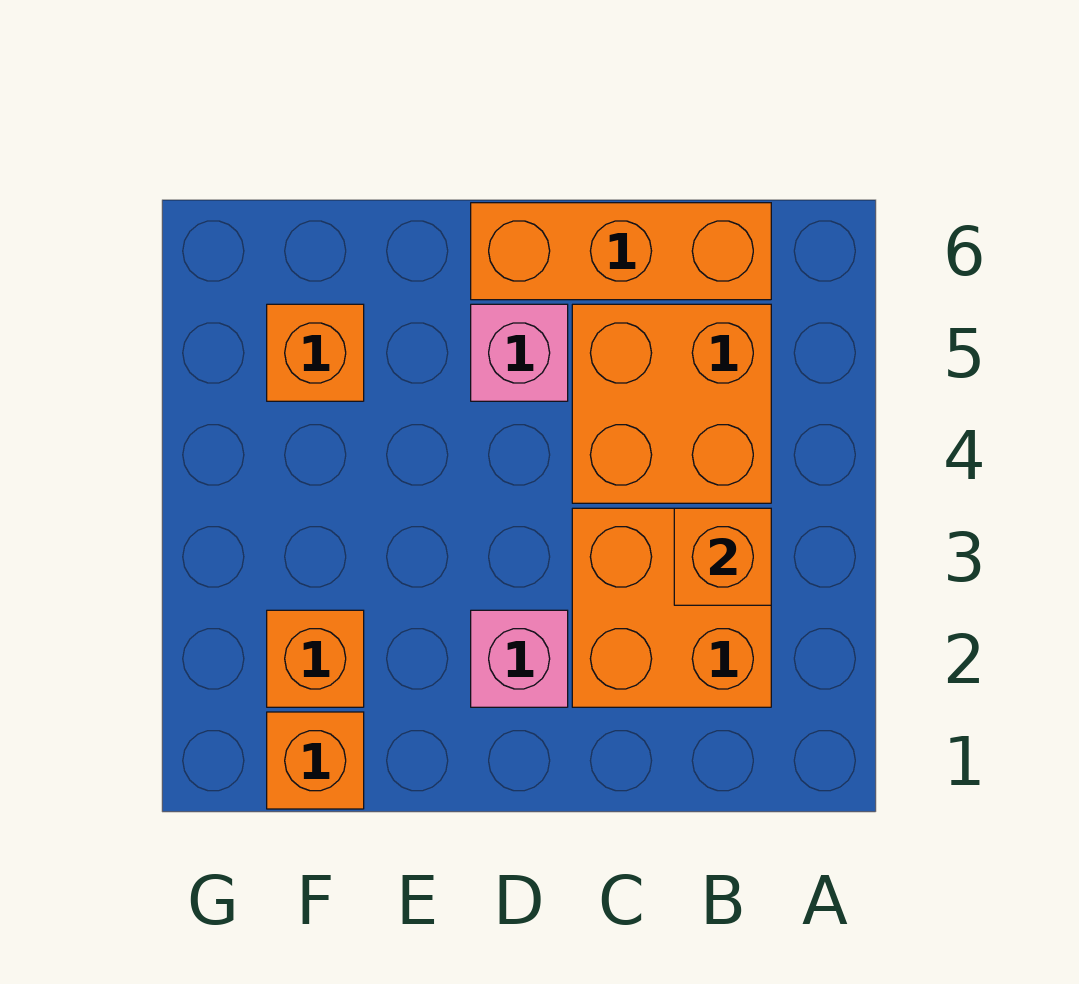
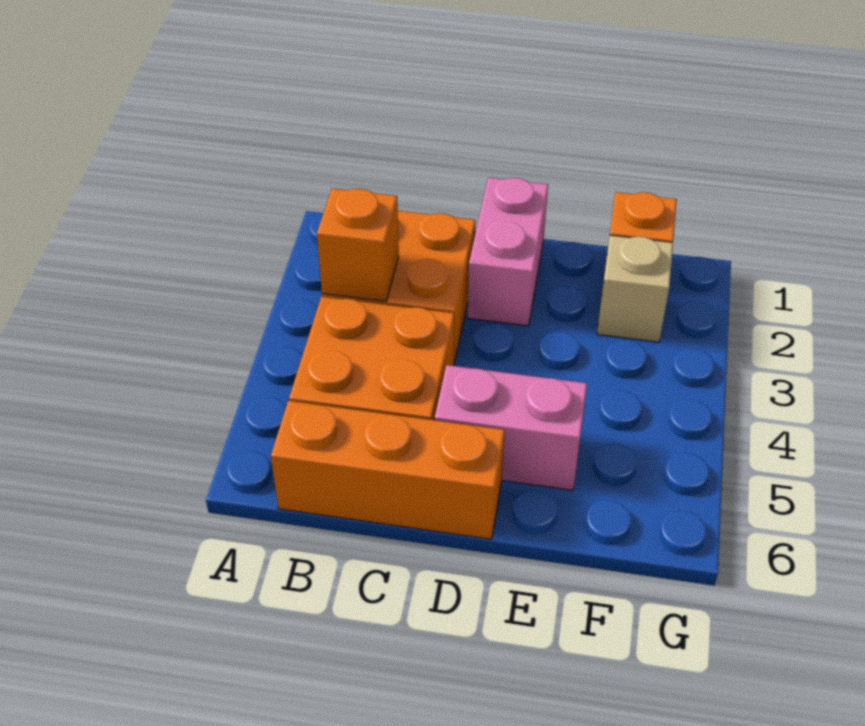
pink 1x1 brick [471,610,568,707] -> pink 1x2 brick [468,178,548,326]
pink 1x1 brick [471,304,568,401] -> pink 1x2 brick [435,365,587,490]
orange 1x1 brick [267,610,364,707] -> tan 1x1 brick [597,235,673,342]
orange 1x1 brick [267,304,364,401] -> none

